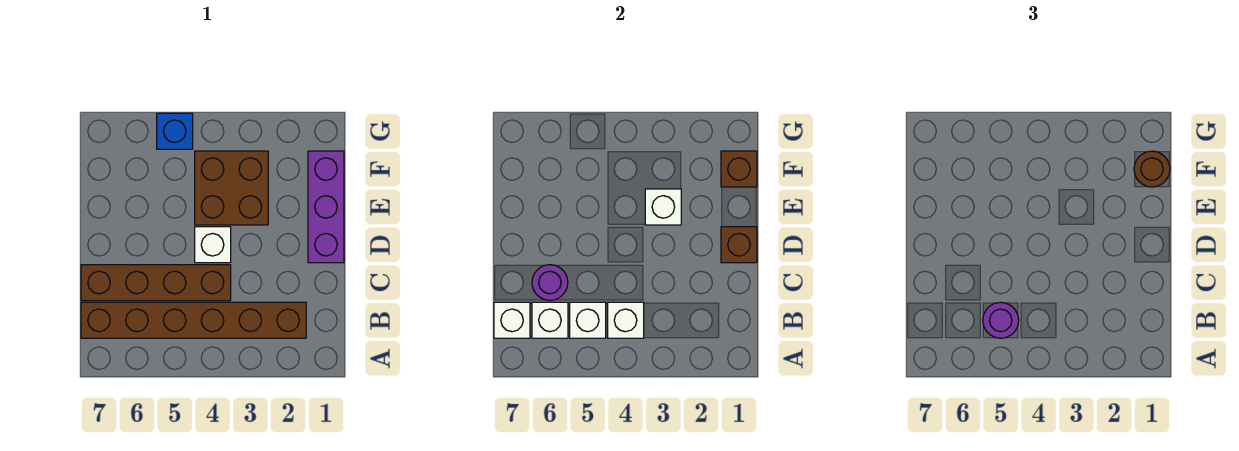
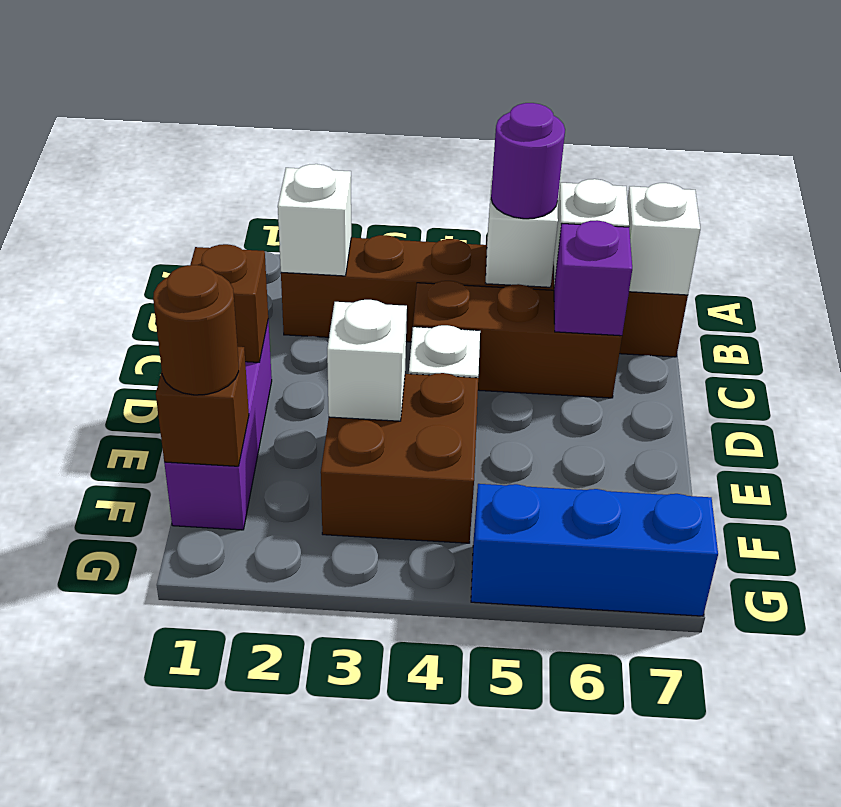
white 1x1 brick [608,302,644,338] -> white 1x1 brick moved to [278,164,351,276]
brown 1x4 brick [81,265,231,301] -> brown 1x3 brick [413,281,622,398]
purple 1x1 round brick [532,265,568,301] -> purple 1x1 brick [554,220,632,336]
blue 1x1 brick [157,113,193,149] -> blue 1x3 brick [471,484,718,616]

